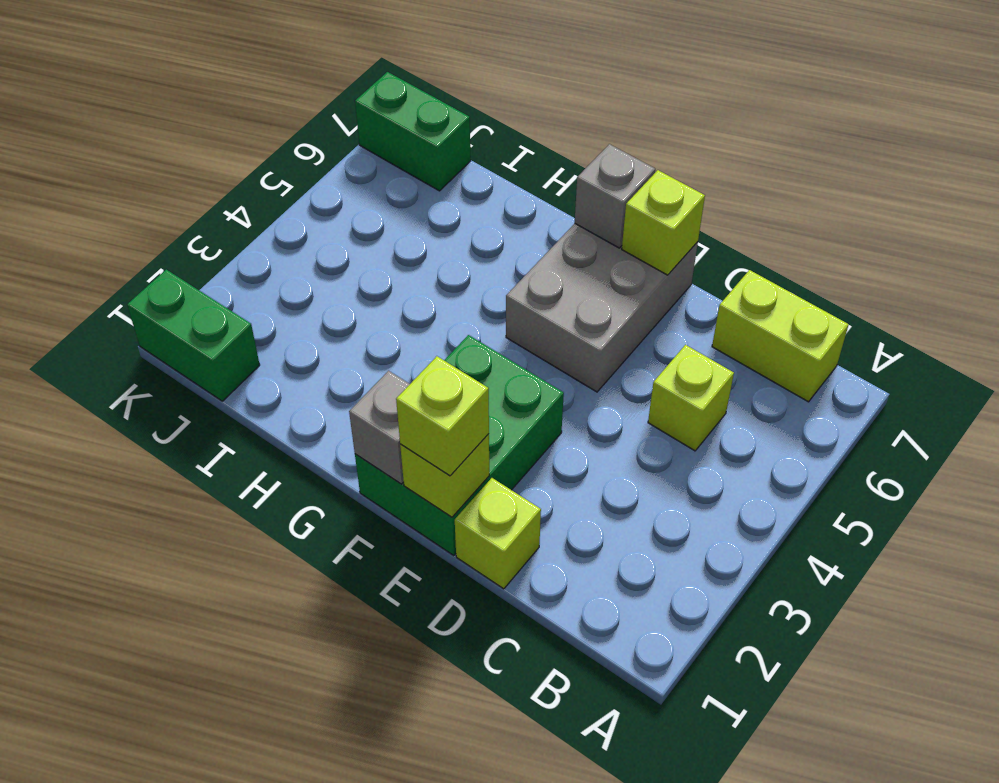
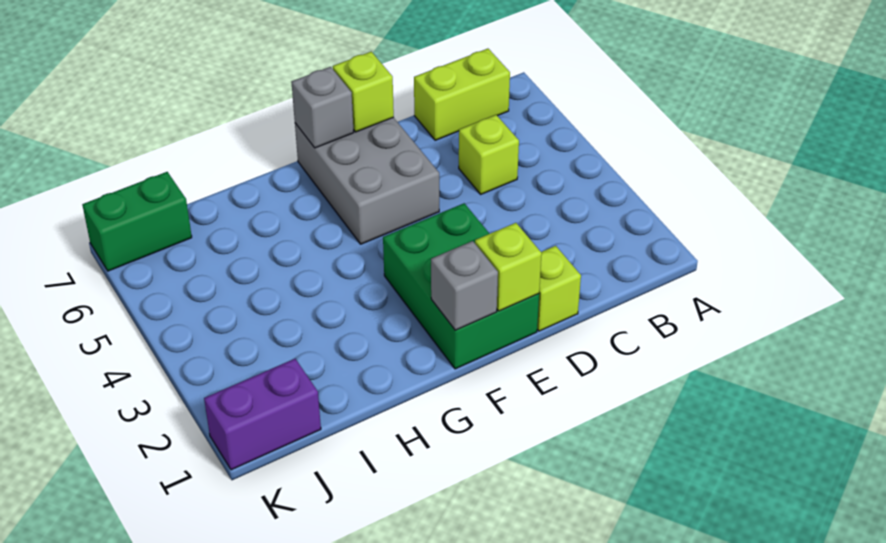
lime 1x1 brick [396,356,489,476] -> none
green 1x2 brick [127,270,260,401] -> purple 1x2 brick [204,359,321,470]

